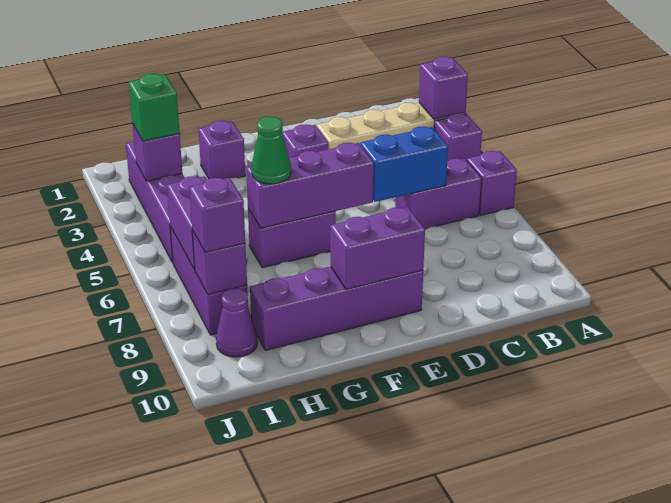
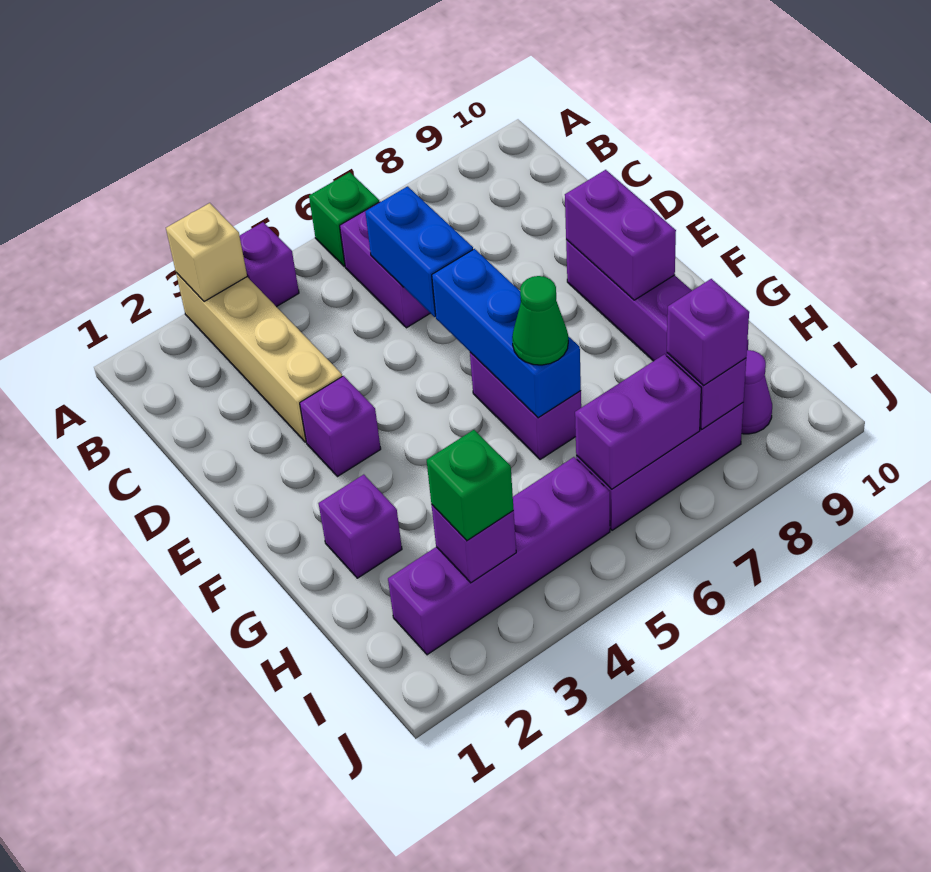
purple 1x1 brick [419,57,468,119] -> tan 1x1 brick [166,203,247,302]
purple 1x1 brick [467,151,517,215] -> green 1x1 brick [309,172,379,266]
purple 1x3 brick [246,143,374,228] -> blue 1x3 brick [432,249,581,418]

